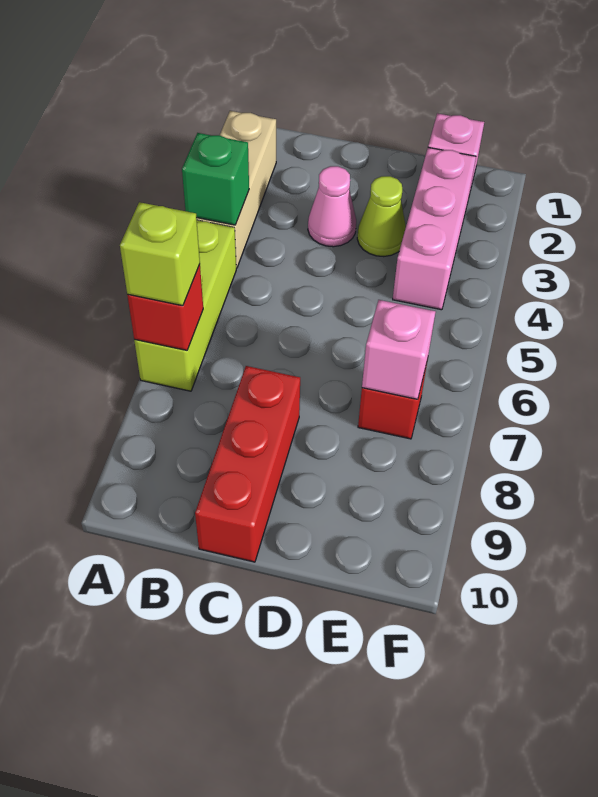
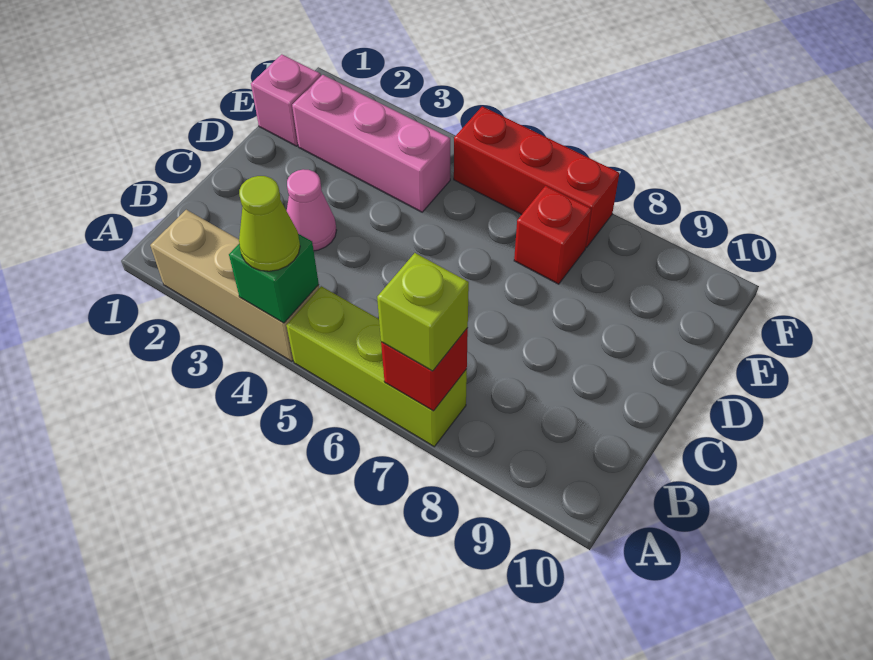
red 1x3 brick [195,366,300,562] -> red 1x3 brick moved to [454,106,619,248]
lime 1x1 cone [357,176,406,257] -> lime 1x1 cone moved to [239,176,300,271]
pink 1x1 brick [362,300,435,399] -> none

